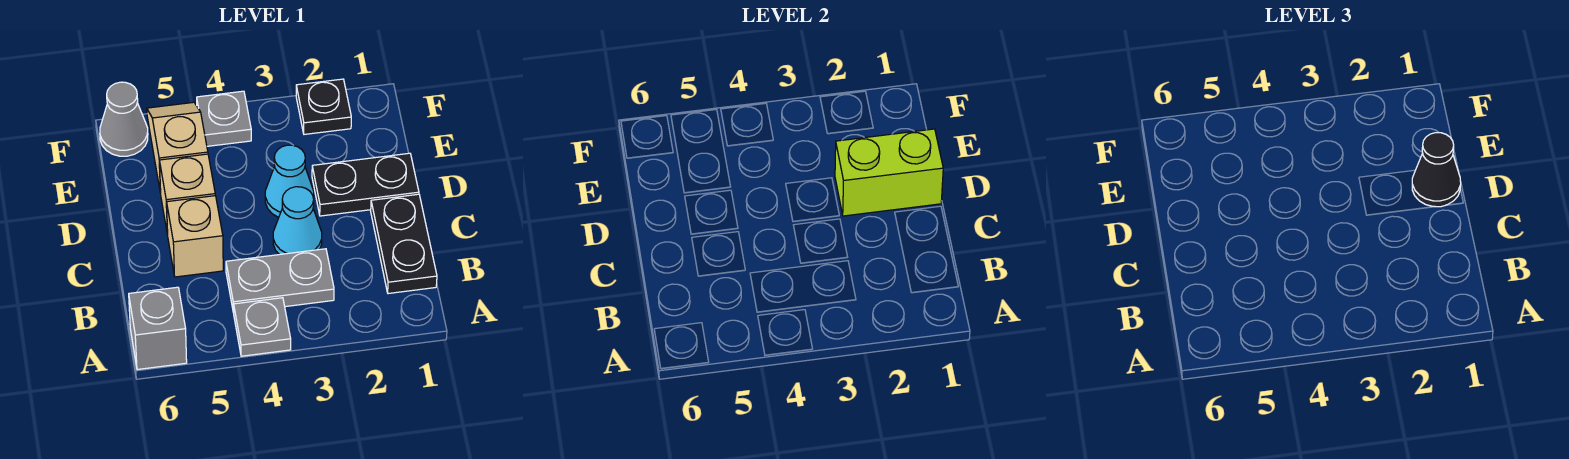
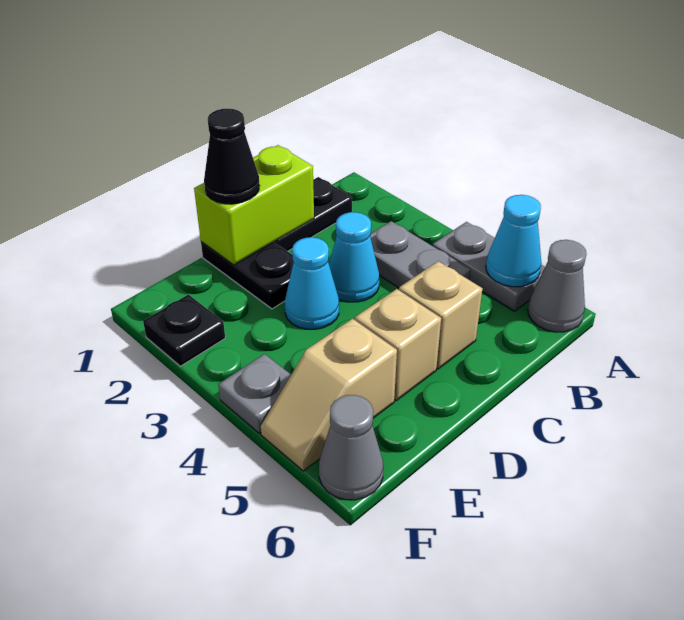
grey 1x1 plate [234,298,291,356] -> grey 1x2 plate [432,222,545,311]
none -> cyan 1x1 cone [486,195,541,287]
grey 1x1 brick [129,287,187,370] -> grey 1x1 cone [528,240,586,332]
lime 1x2 brick [835,129,943,216] -> lime 1x2 brick turned to [194,145,314,265]

